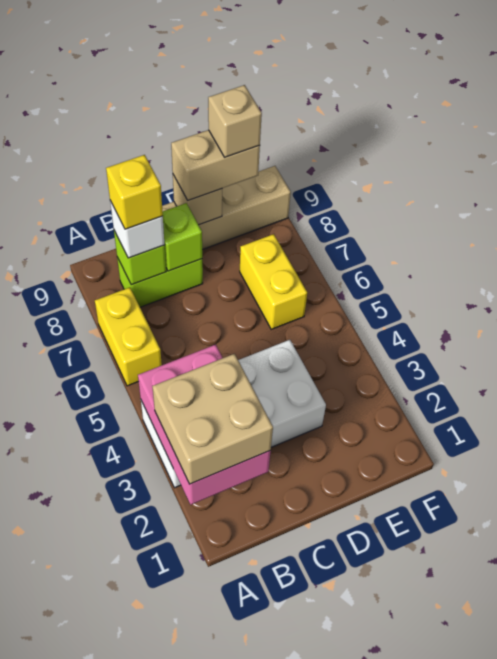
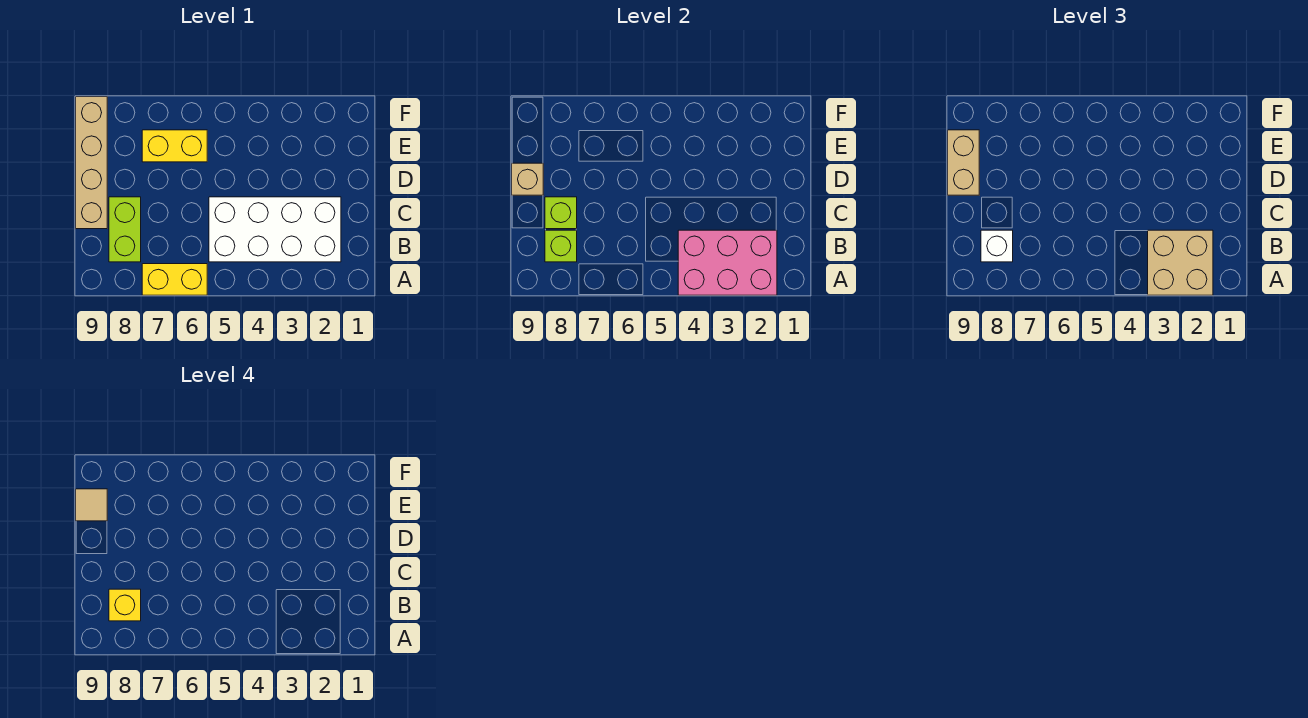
white 2x4 brick [141,340,326,488] -> white 2x4 brick turned to [209,197,341,262]
tan 1x1 brick [208,85,262,157] -> tan 1x1 tile [76,489,107,521]

